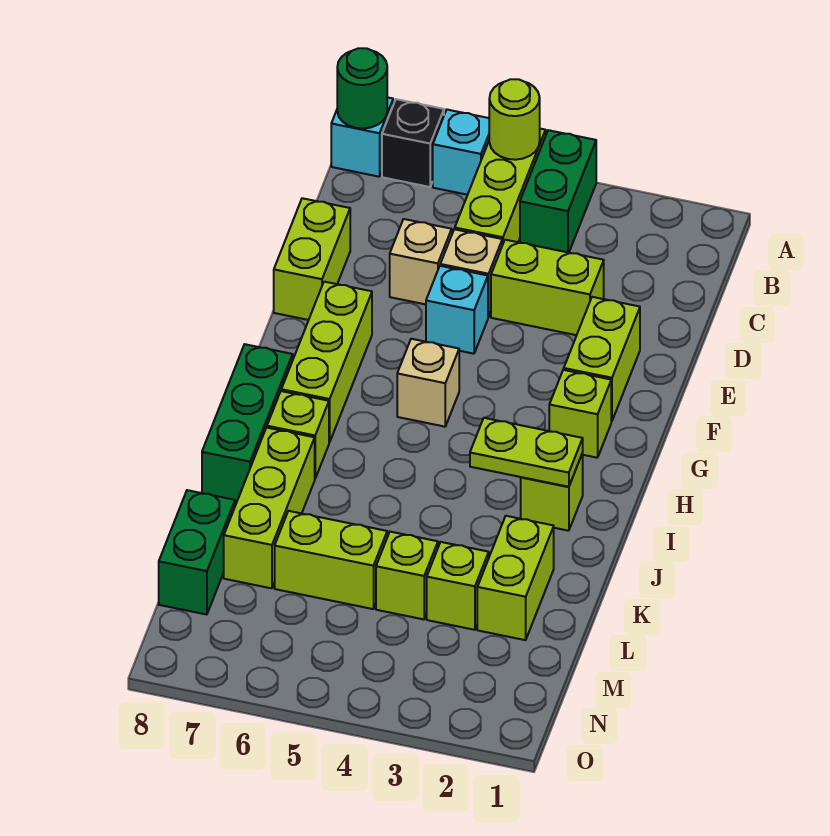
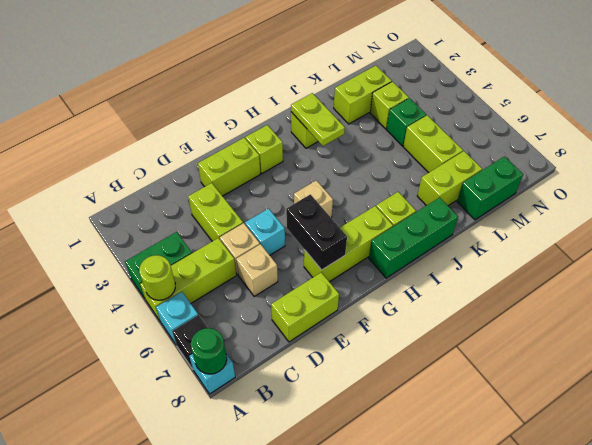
none -> black 1x2 brick [286,194,347,270]
lime 1x3 brick [224,428,315,588] -> lime 1x2 brick [417,151,482,206]
lime 1x1 brick [376,532,438,619] -> green 1x1 brick [387,98,426,146]

